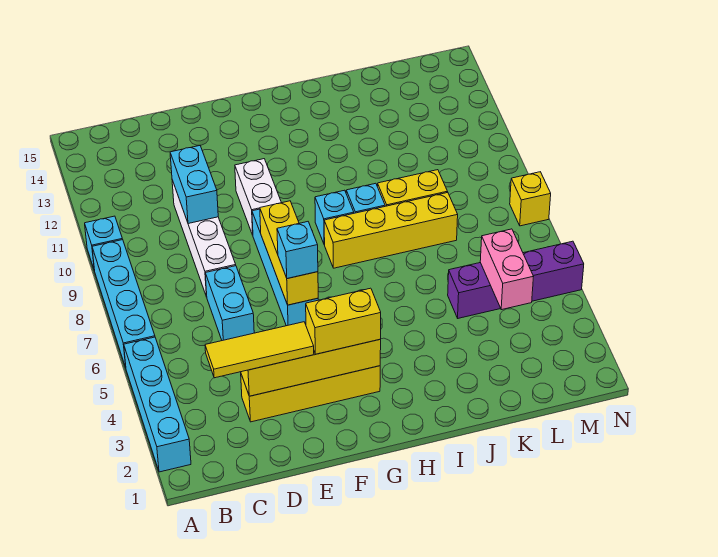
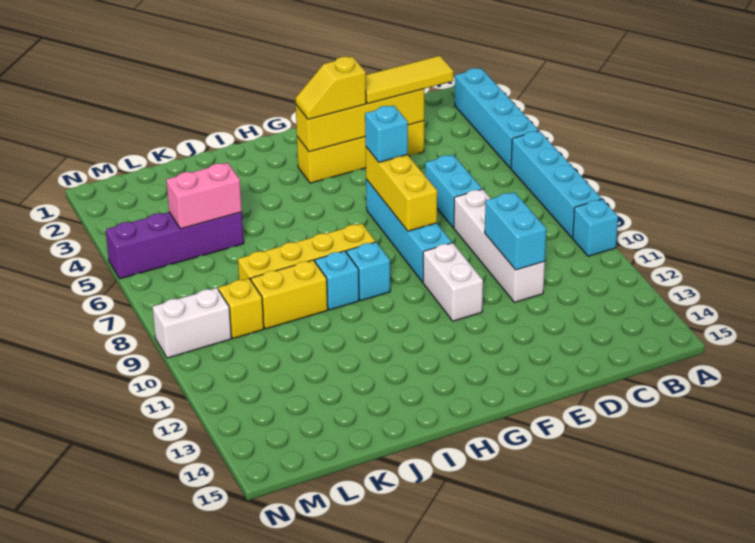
yellow 1x2 brick [306,288,381,354] -> yellow 1x2 slope [295,57,366,119]
pink 1x2 brick [480,229,534,310] -> pink 1x2 brick turned to [166,163,242,229]
none -> white 1x2 brick [153,288,231,358]
yellow 1x1 brick [510,172,551,226] -> yellow 1x1 brick moved to [219,279,264,338]

